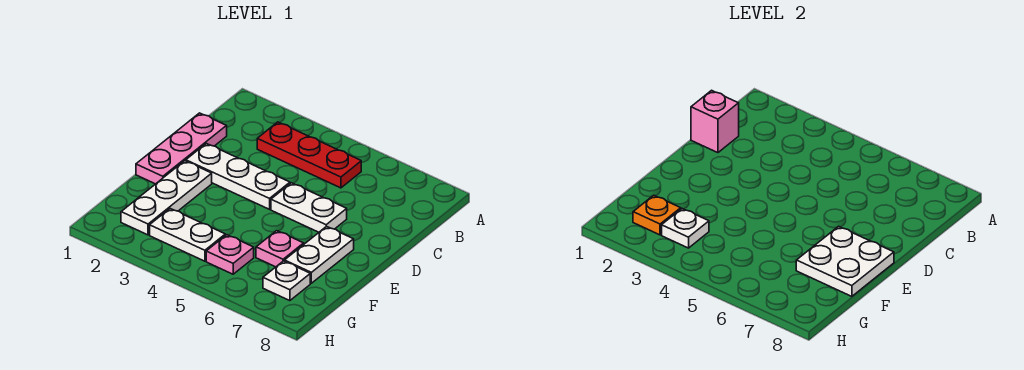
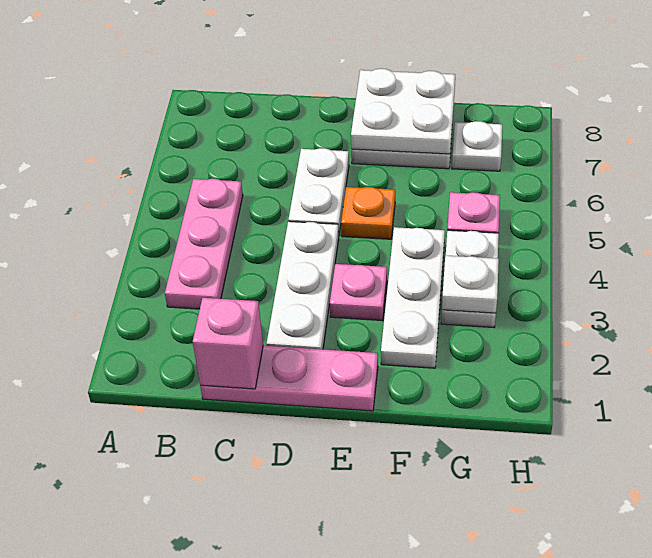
red 1x3 plate [257,122,361,188] -> pink 1x3 plate [165,179,243,309]
white 1x3 plate [121,161,212,235] -> white 1x3 plate turned to [381,227,445,368]
pink 1x1 plate [256,231,304,267] -> pink 1x1 plate moved to [330,264,387,321]
orange 1x1 plate [633,195,681,235] -> orange 1x1 plate moved to [341,187,395,239]

